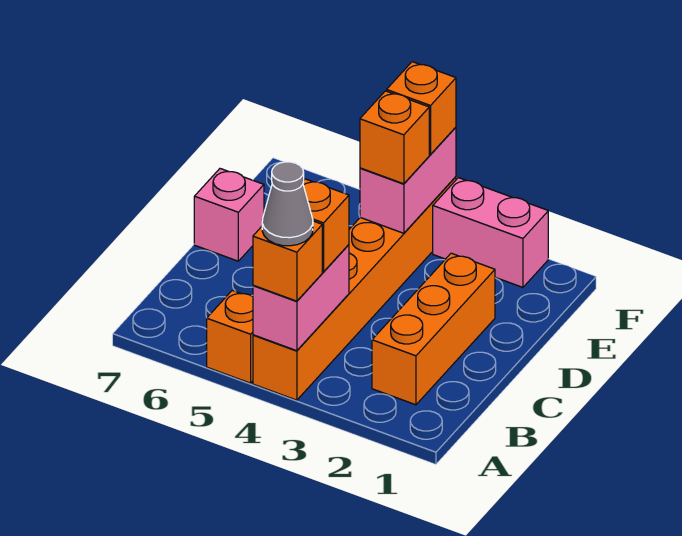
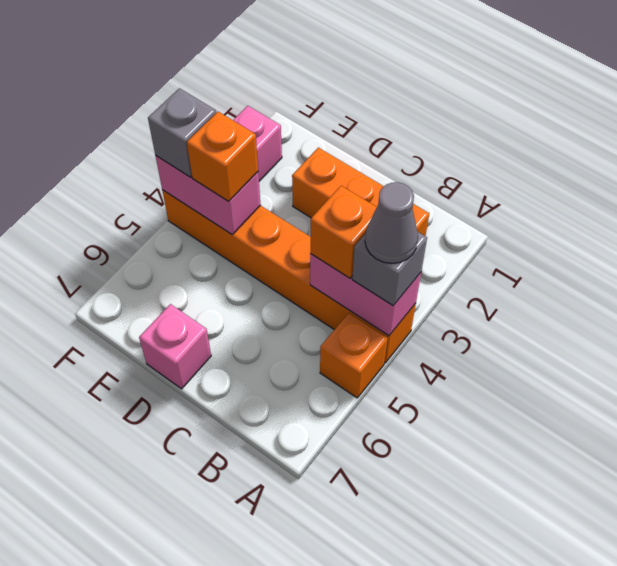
orange 1x1 brick [253,221,322,301] -> grey 1x1 brick [352,232,427,306]
orange 1x1 brick [387,62,456,154] -> grey 1x1 brick [148,88,216,177]

